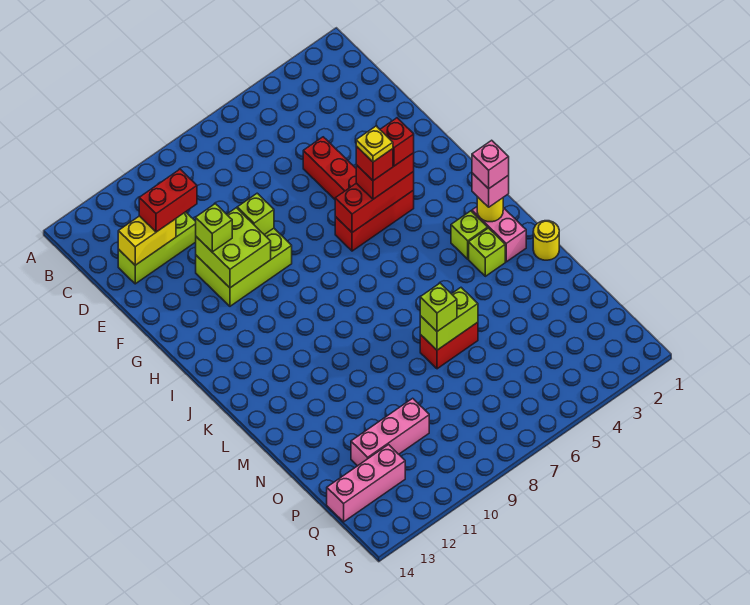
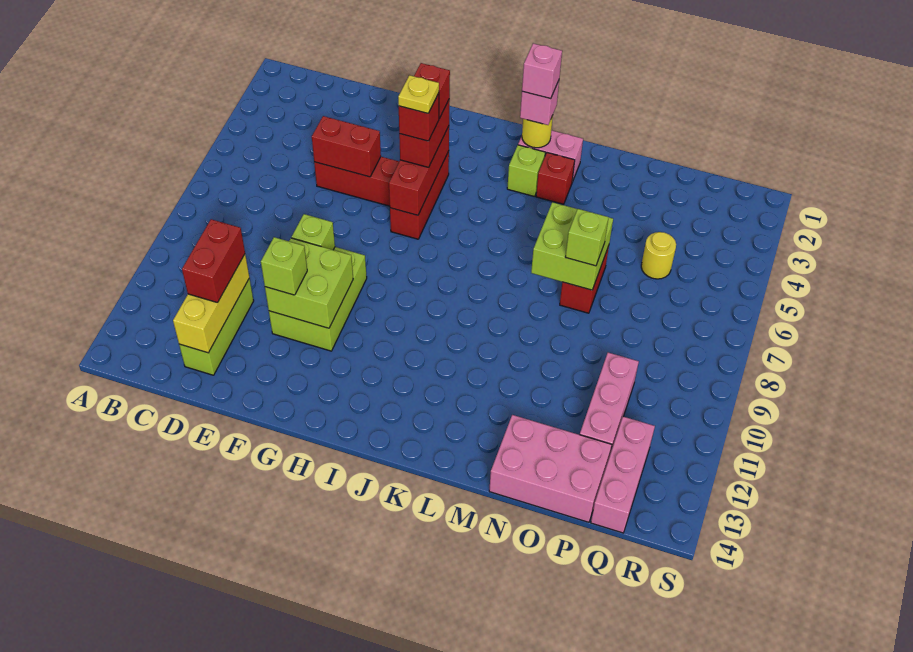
yellow 1x2 brick [118,216,176,265] -> yellow 1x3 brick [173,254,249,353]
none -> red 1x2 brick [312,116,381,177]
lime 1x1 brick [469,228,505,276] -> red 1x1 brick [536,153,575,204]
yellow 1x1 round brick [533,221,559,260] -> yellow 1x1 round brick moved to [641,232,676,279]
lime 1x2 brick [420,288,478,350] -> lime 2x2 brick [531,202,613,290]
none -> pink 2x3 brick [489,415,612,522]

